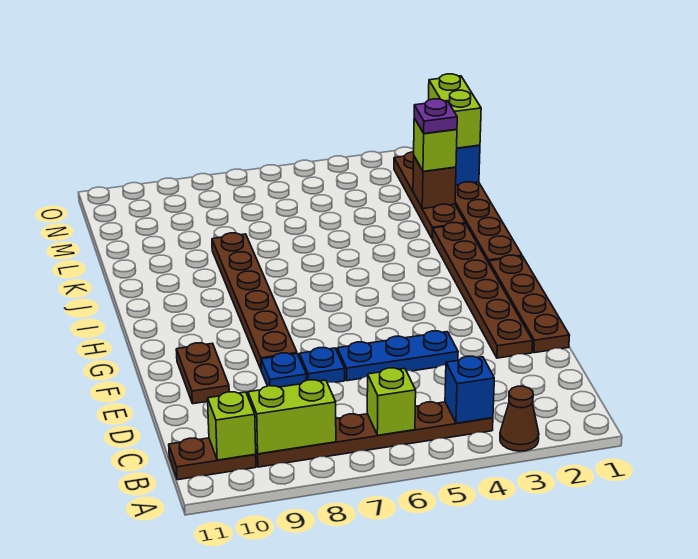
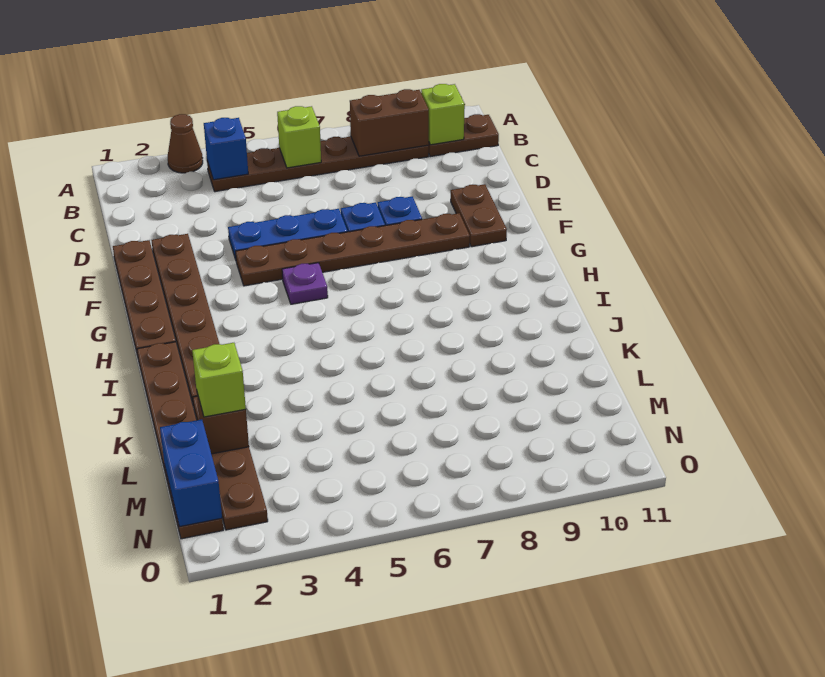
lime 1x2 brick [248,380,336,454] -> brown 1x2 brick [350,89,429,156]
brown 1x6 plate [212,233,297,369] -> brown 1x6 plate turned to [235,213,470,286]
purple 1x1 plate [414,99,457,134] -> purple 1x1 plate moved to [282,263,328,304]
lime 1x2 brick [429,74,481,148] -> none

